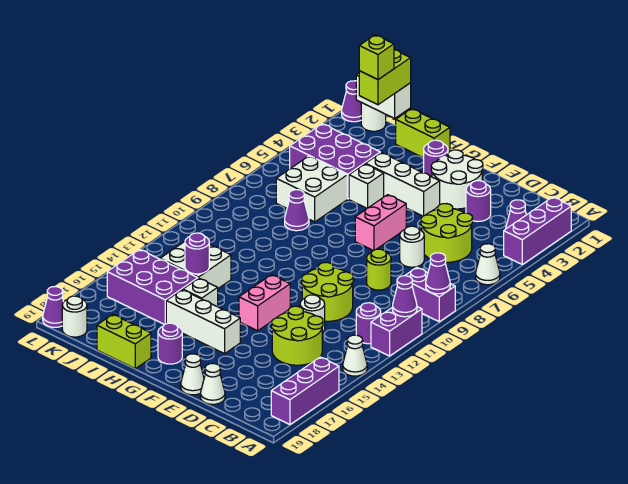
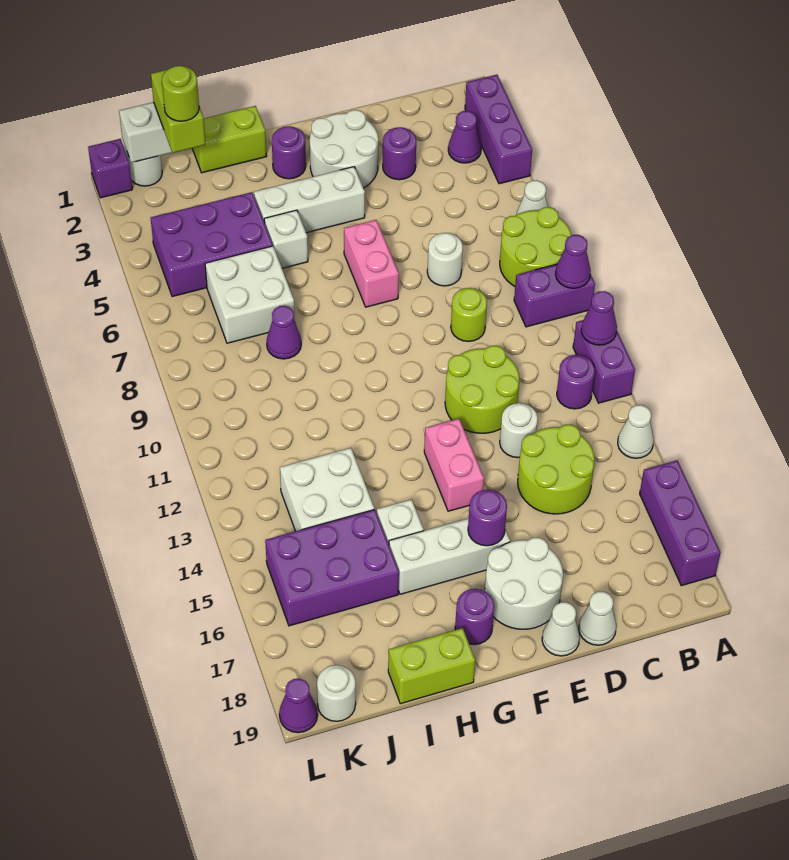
lime 2x2 round brick [421,204,473,262] -> lime 2x2 round brick moved to [500,207,571,286]
none -> white 2x2 round brick [485,537,563,629]
purple 1x1 round brick [185,233,209,274] -> purple 1x1 round brick moved to [468,489,507,546]
lime 1x1 brick [359,35,394,80] -> lime 1x1 round brick [162,66,199,121]
purple 1x1 cone [342,81,361,122] -> purple 1x1 brick [88,139,132,198]

